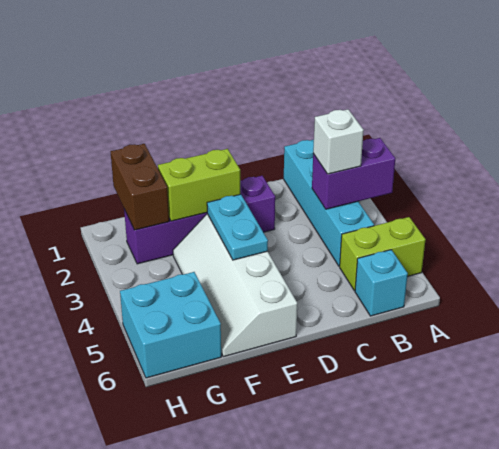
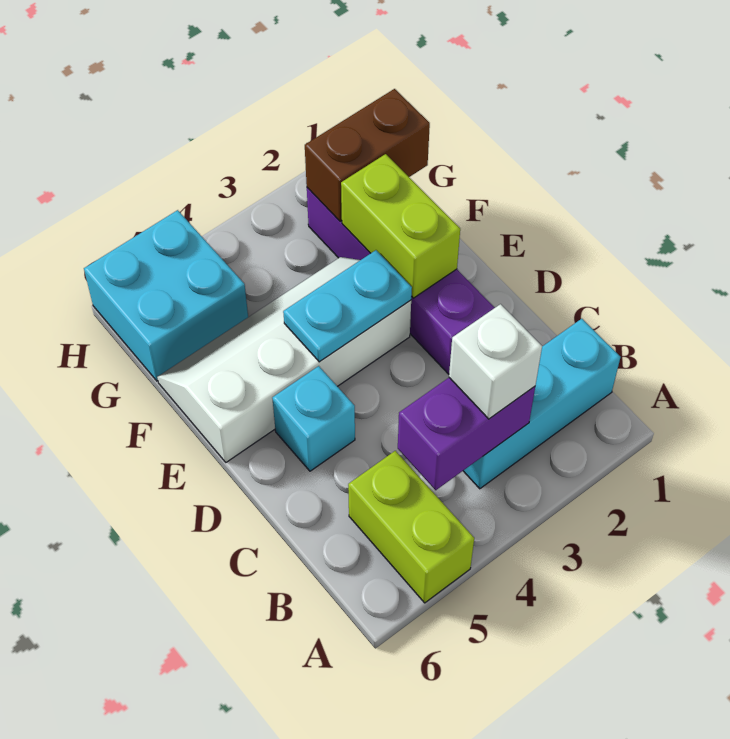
purple 1x2 brick [312,138,395,209] -> purple 1x2 brick turned to [398,378,535,490]
cyan 1x4 brick [284,140,374,266] -> cyan 1x3 brick [463,319,620,489]
cyan 1x1 brick [355,250,408,316] -> cyan 1x1 brick moved to [272,366,355,471]

